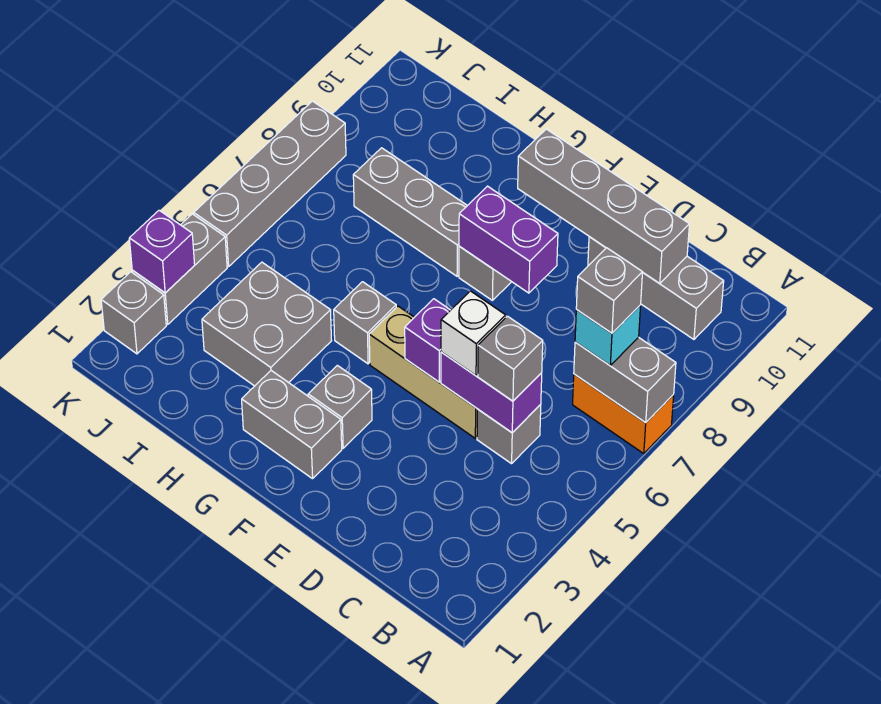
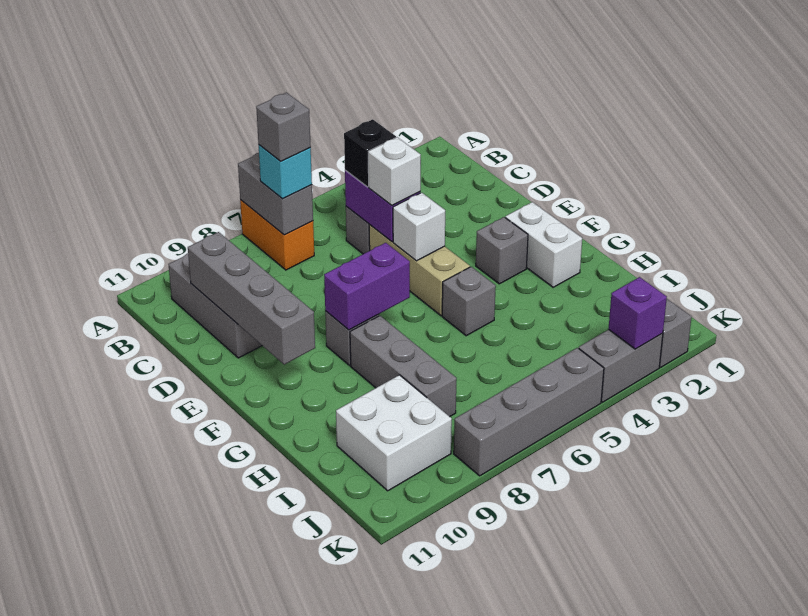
grey 1x1 brick [478,316,543,401] -> black 1x1 brick [344,119,396,187]
purple 1x1 brick [405,299,450,382] -> white 1x1 brick [393,193,445,261]
purple 1x2 brick [459,186,558,293] -> purple 1x2 brick turned to [324,243,410,330]
grey 1x2 brick [242,371,342,479] -> white 1x2 brick [505,202,582,287]
grey 2x2 brick [202,262,332,386] -> none
none -> white 2x2 brick [336,375,452,491]

